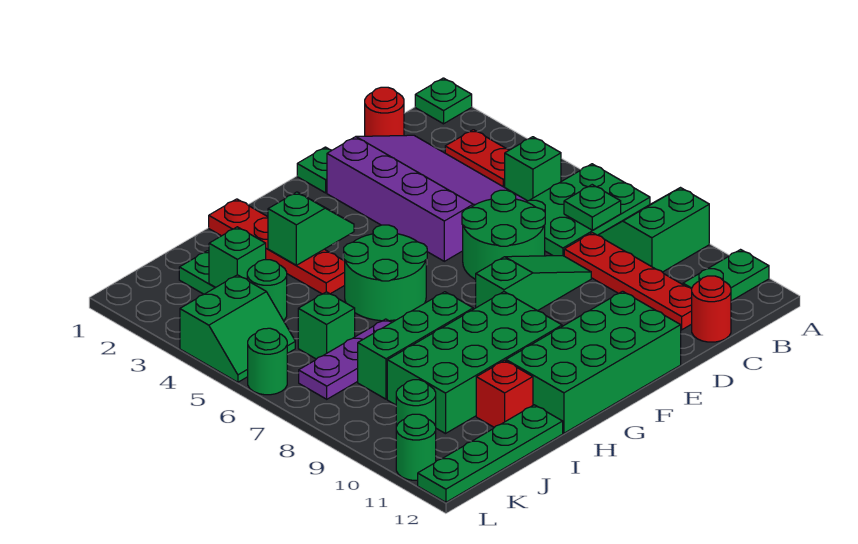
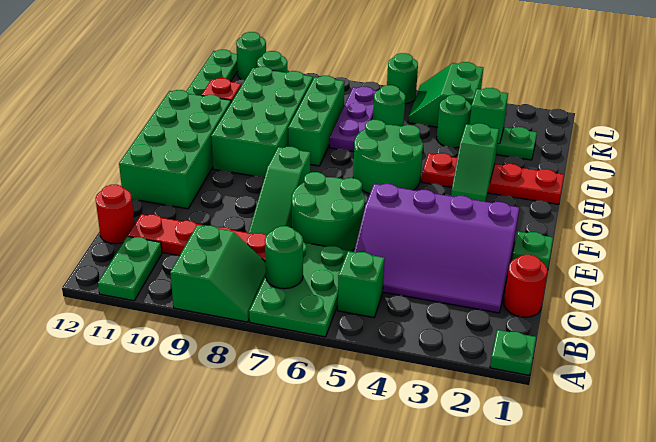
red 1x2 plate [445,130,509,187] -> none
green 1x1 plate [564,185,621,230] -> green 1x1 round brick [265,226,303,289]
green 1x1 brick [298,292,355,359] -> green 1x1 round brick [373,85,405,126]

